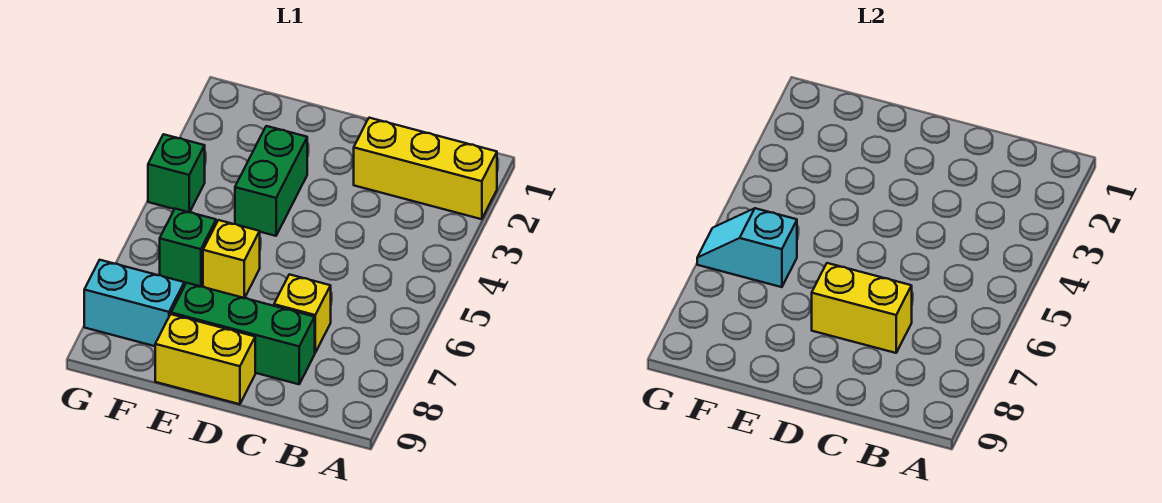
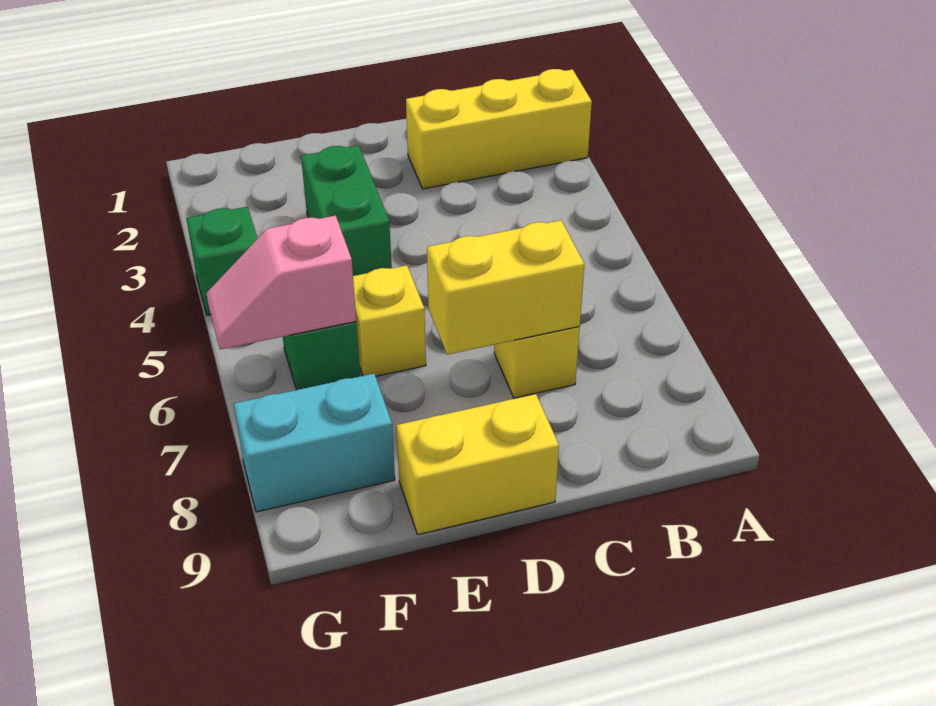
green 1x3 brick [171,283,315,384] -> none
cyan 1x2 slope [697,208,797,287] -> pink 1x2 slope [206,216,356,349]

